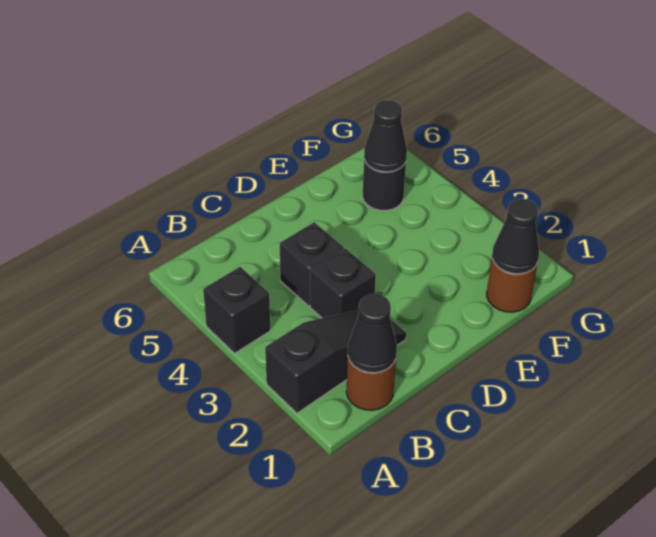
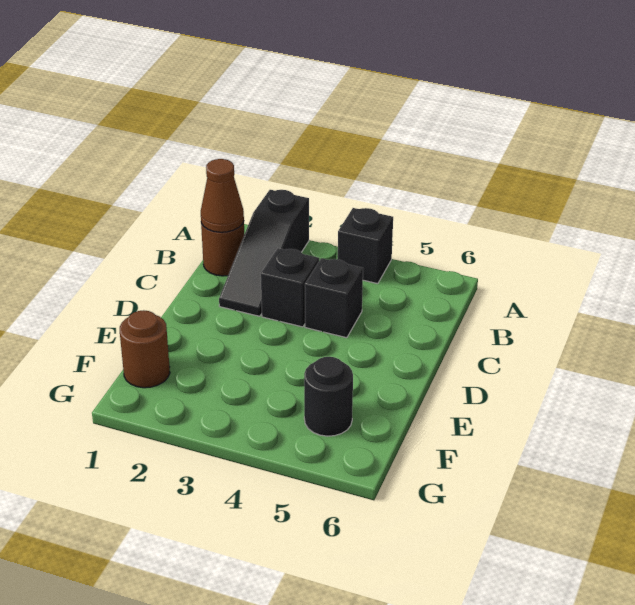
black 1x1 cone [348,294,397,373] -> brown 1x1 cone [201,159,244,232]
black 1x1 cone [492,199,539,274] -> none
black 1x1 cone [364,100,407,172] -> none

